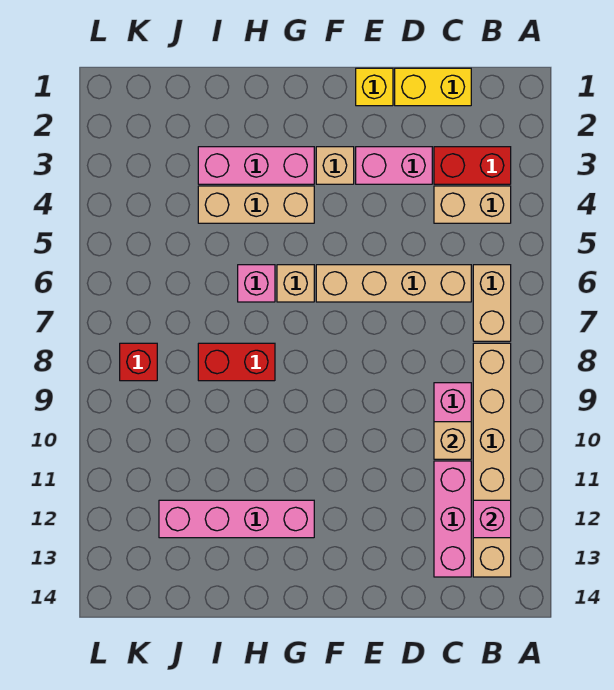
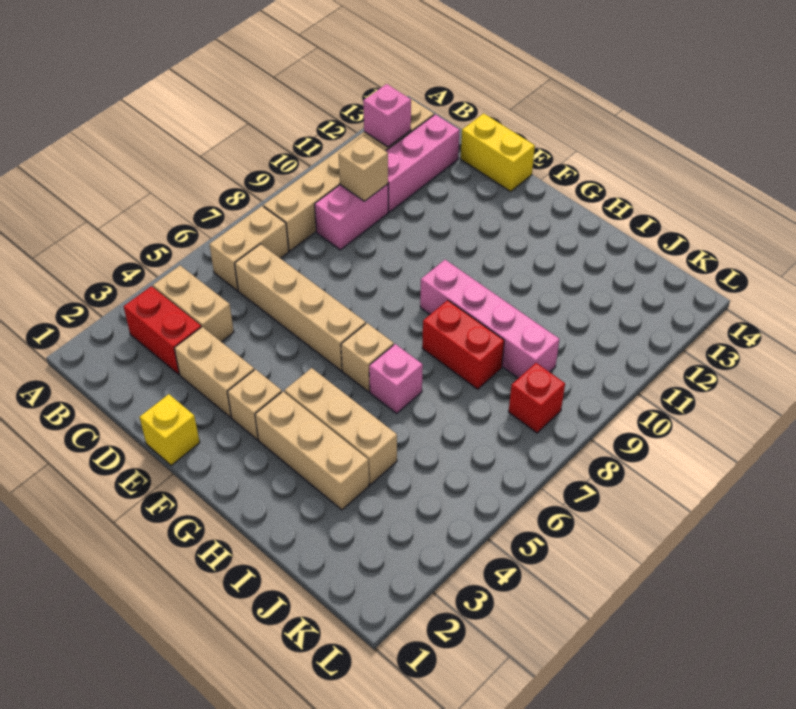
yellow 1x2 brick [395,68,471,106] -> yellow 1x2 brick moved to [461,113,535,192]
pink 1x2 brick [356,147,432,184] -> tan 1x2 brick [174,327,254,418]
pink 1x3 brick [198,147,314,184] -> tan 1x3 brick [255,392,369,510]
pink 1x4 brick [159,500,314,538] -> pink 1x4 brick moved to [420,260,560,378]

